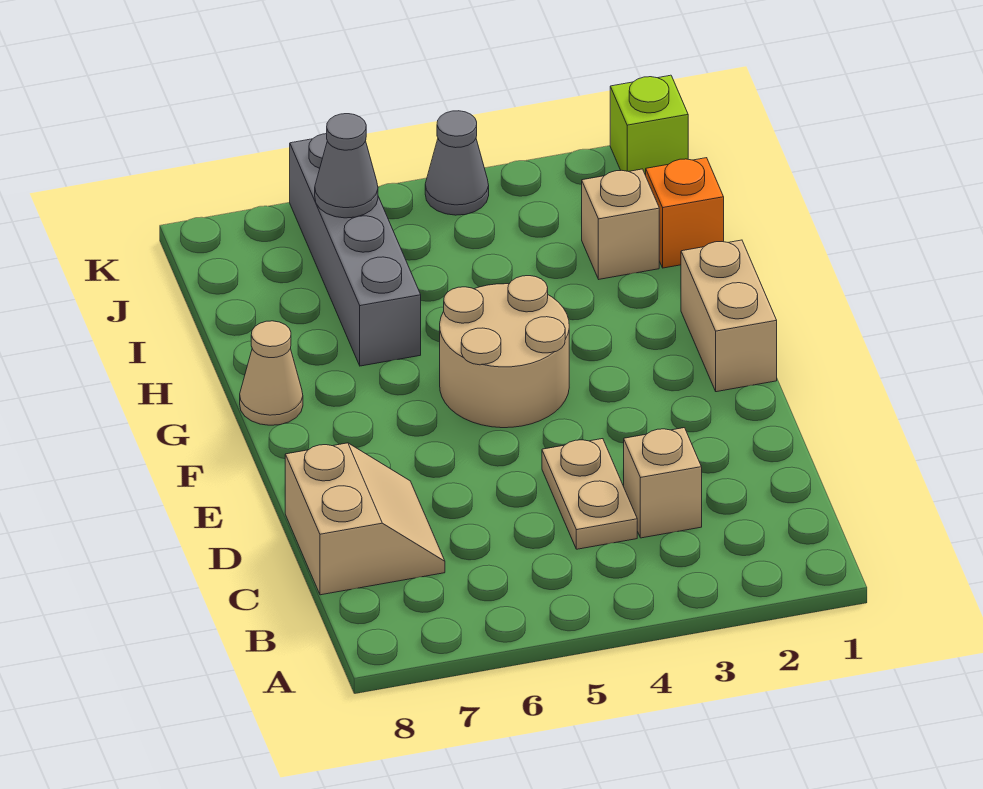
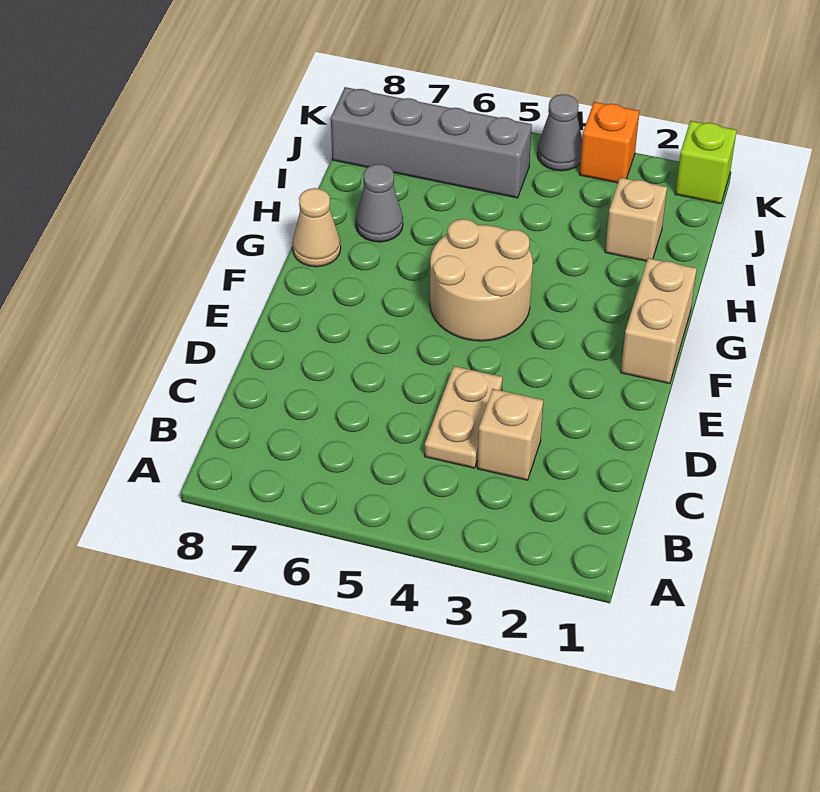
tan 2x2 slope [285,443,445,595] -> none
grey 1x4 brick [290,134,421,366] -> grey 1x4 brick turned to [331,87,532,198]
orange 1x1 brick [646,158,724,268] -> orange 1x1 brick moved to [580,102,639,183]
grey 1x1 cone [315,114,378,218] -> grey 1x1 cone moved to [356,164,403,242]

